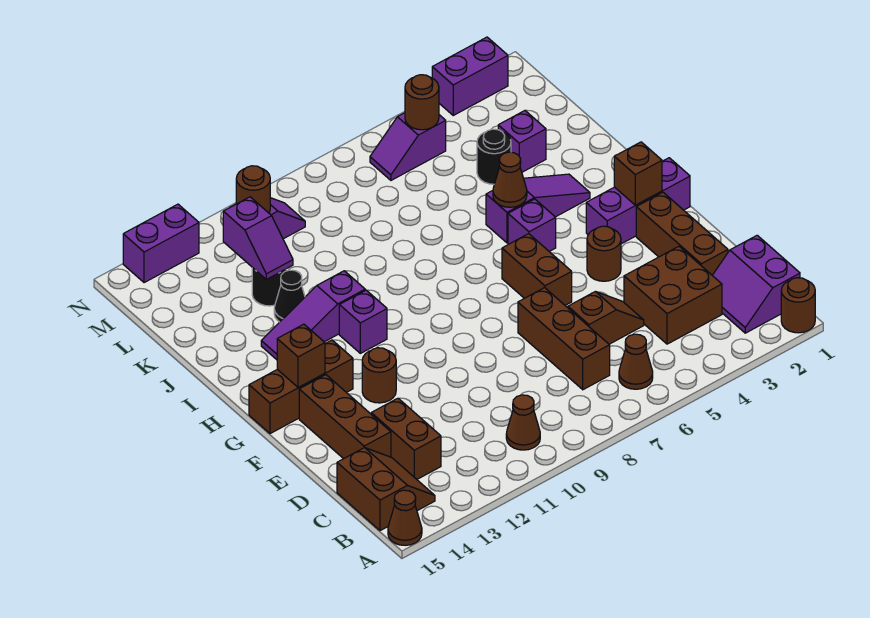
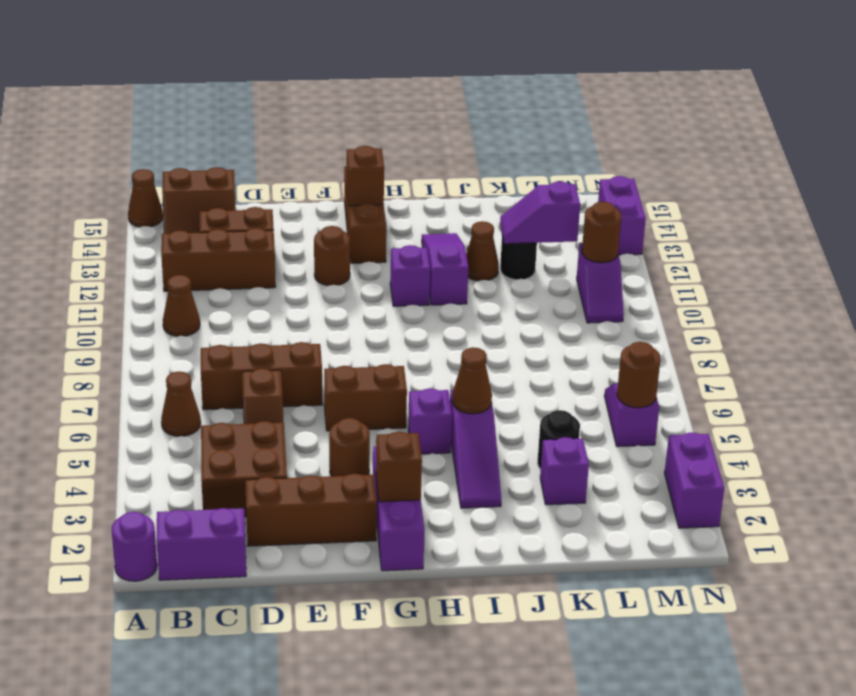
brown 1x1 round brick [781,278,815,333] -> purple 1x1 round brick [112,512,157,581]
brown 1x3 brick [299,375,391,459] -> brown 1x3 brick moved to [161,228,276,291]
black 1x1 cone [274,270,305,322] -> brown 1x1 cone [466,221,499,281]

